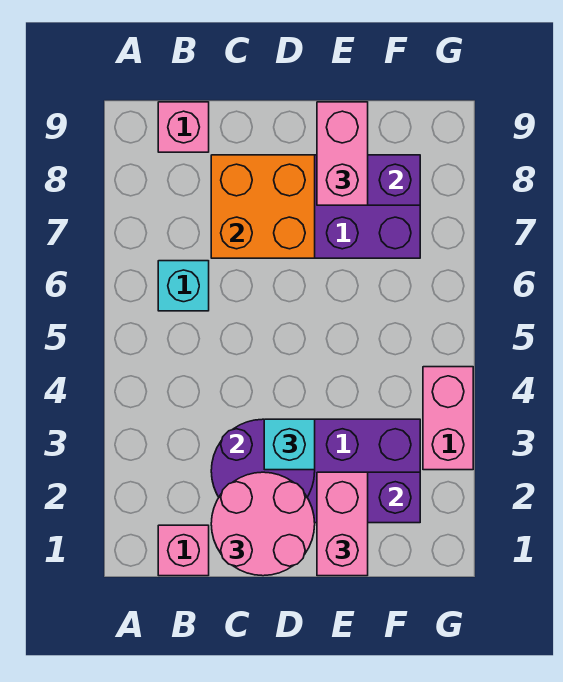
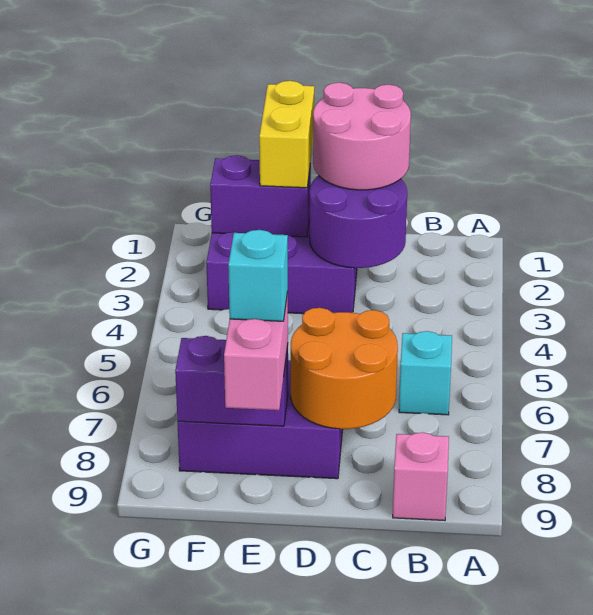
pink 1x1 brick [158,525,209,576] -> none
orange 2x2 brick [211,155,315,258] -> orange 2x2 round brick [291,308,398,429]
cyan 1x1 brick [264,419,315,470] -> cyan 1x1 brick moved to [228,230,288,321]
pink 1x2 brick [317,472,368,576] -> yellow 1x2 brick [259,81,314,188]
pink 1x2 brick [423,367,473,470] -> none

